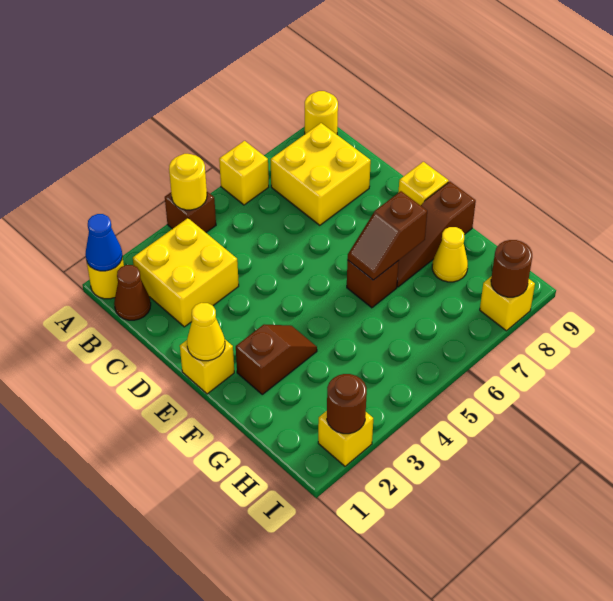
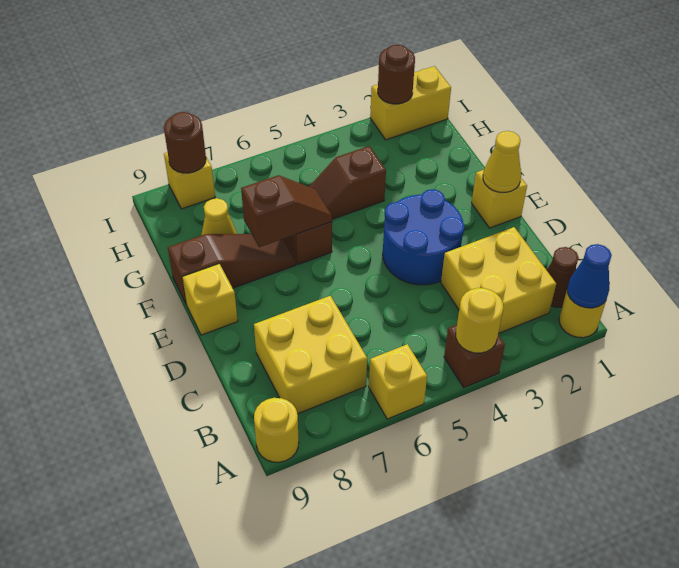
none -> blue 2x2 round brick [383,189,464,285]
brown 1x2 slope [236,324,317,394] -> brown 1x2 slope moved to [309,146,386,219]
yellow 1x1 brick [318,411,373,466] -> yellow 1x2 brick [370,66,451,140]

